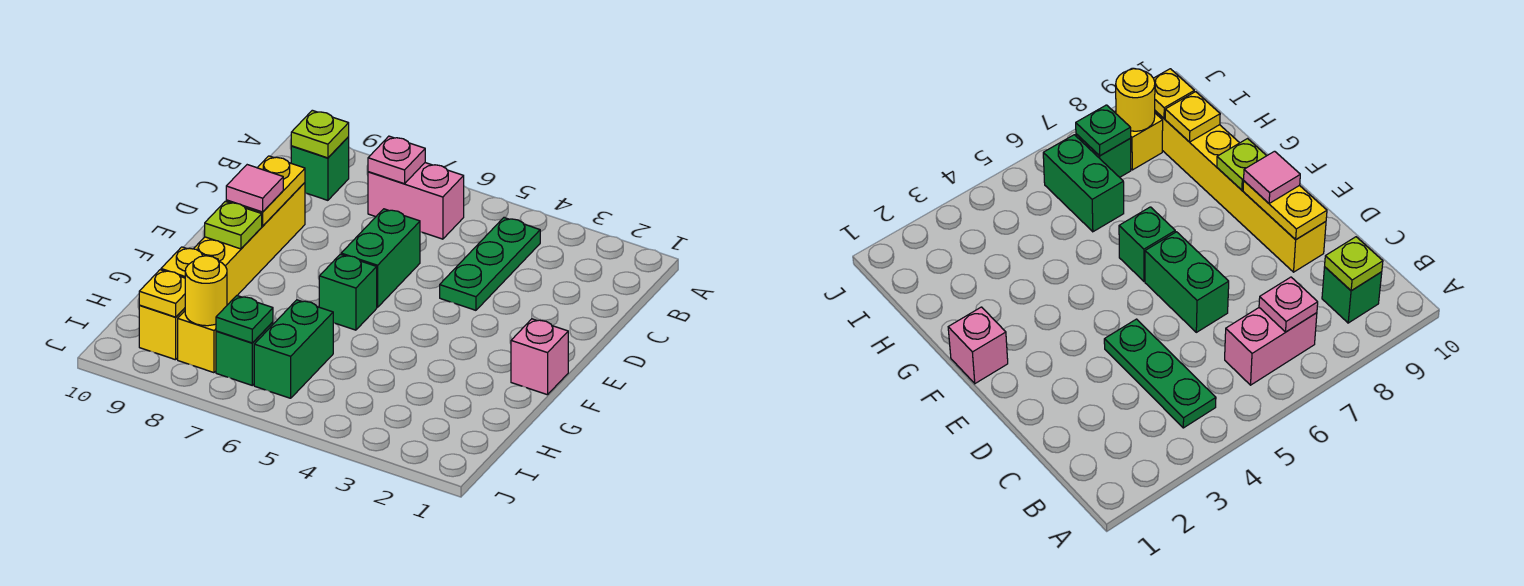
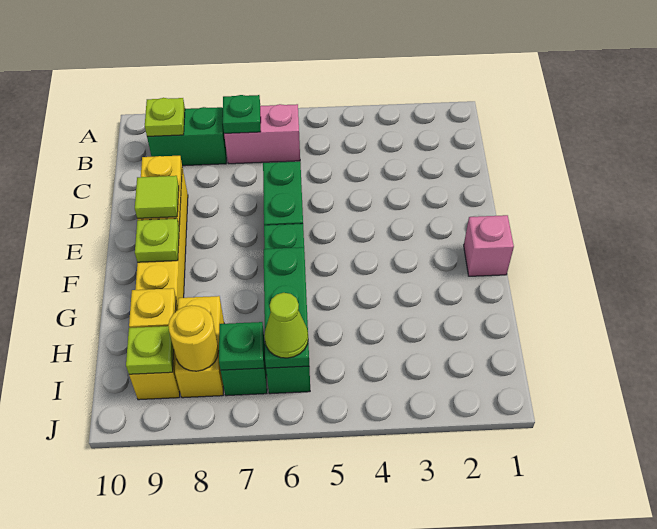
green 1x3 plate [440,218,540,310] -> green 1x3 plate moved to [264,247,309,368]
pink 1x1 plate [368,136,425,184] -> green 1x1 plate [223,95,261,133]
green 1x1 brick [291,137,349,200] -> green 1x2 brick [147,107,226,166]
pink 1x1 tile [226,165,283,212] -> lime 1x1 tile [135,176,179,218]
none -> lime 1x1 cone [264,293,308,358]
yellow 1x1 brick [178,311,216,373] -> yellow 1x2 brick [175,296,224,398]
yellow 1x1 plate [139,270,185,317] -> lime 1x1 plate [126,326,174,374]

